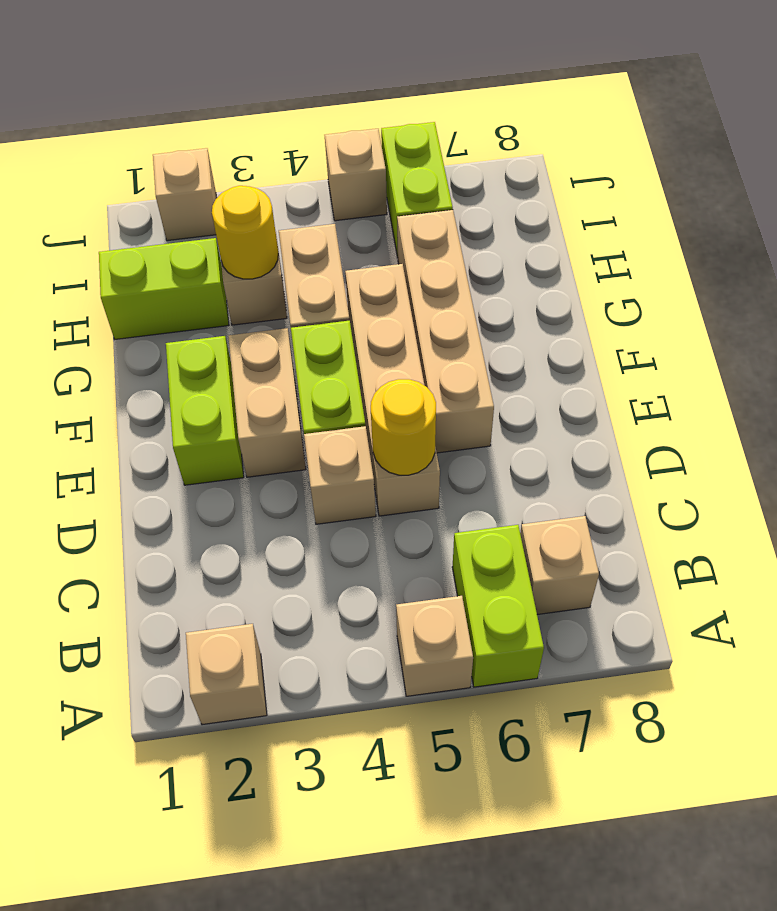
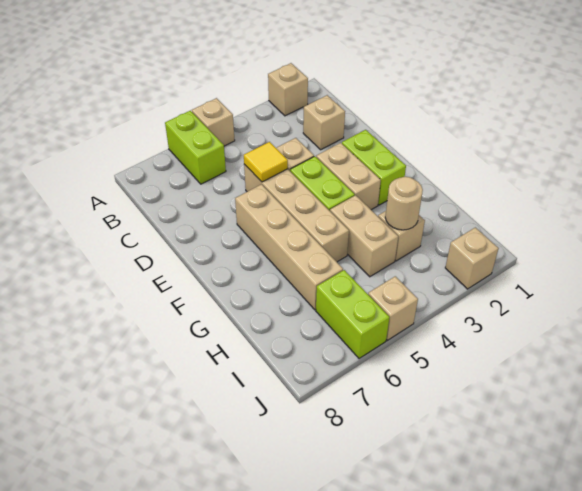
tan 1x1 brick [520,516,599,615] -> tan 1x1 brick moved to [303,95,345,150]
yellow 1x1 round brick [371,379,436,475] -> yellow 1x1 tile [244,142,288,182]
lime 1x2 brick [99,238,229,339] -> none
yellow 1x1 round brick [212,186,278,279] -> tan 1x1 round brick [385,177,423,230]

